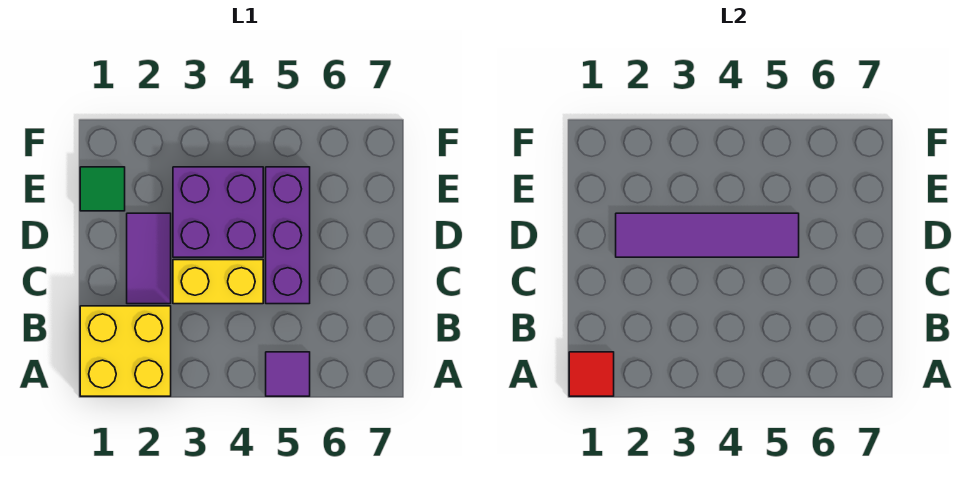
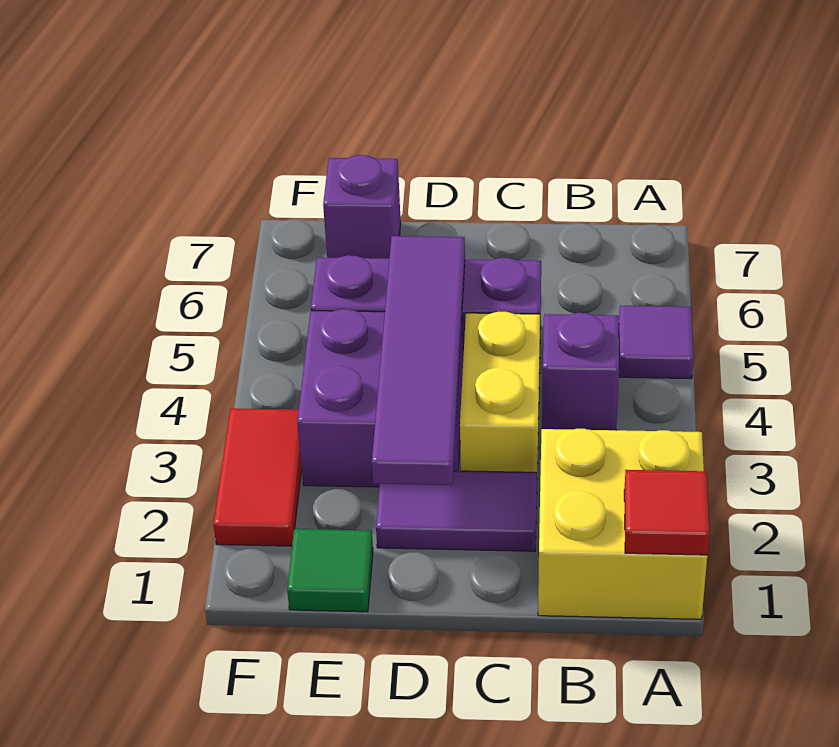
none -> purple 1x1 brick [542,313,619,430]
none -> purple 1x1 brick [323,155,401,258]
none -> red 1x2 tile [213,408,302,546]

